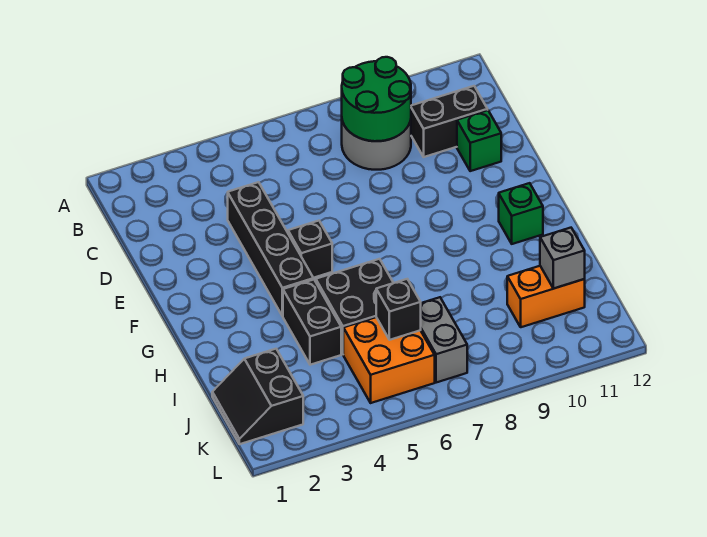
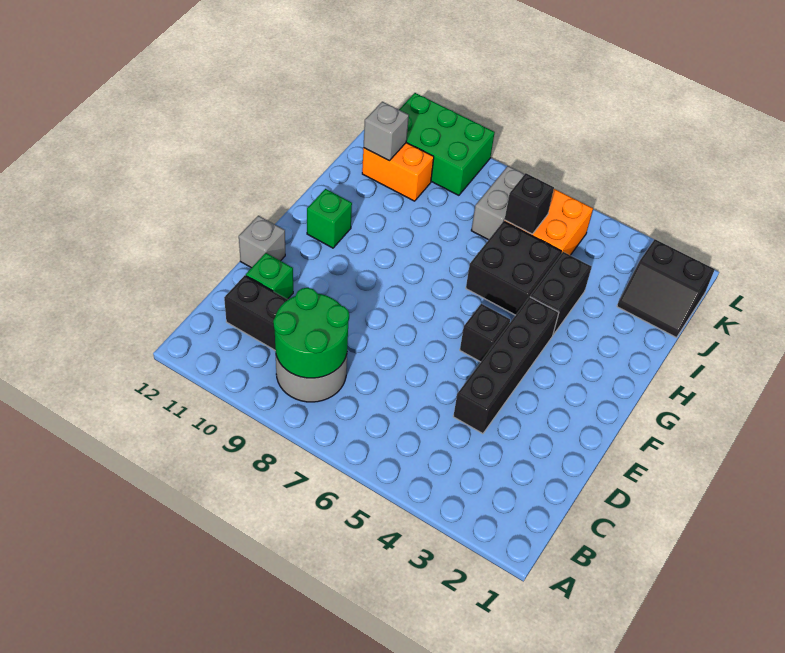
none -> grey 1x1 brick [239,216,285,268]
black 2x2 slope [212,349,303,444] -> black 2x2 slope turned to [617,239,715,338]
none -> green 2x3 brick [399,93,495,195]

